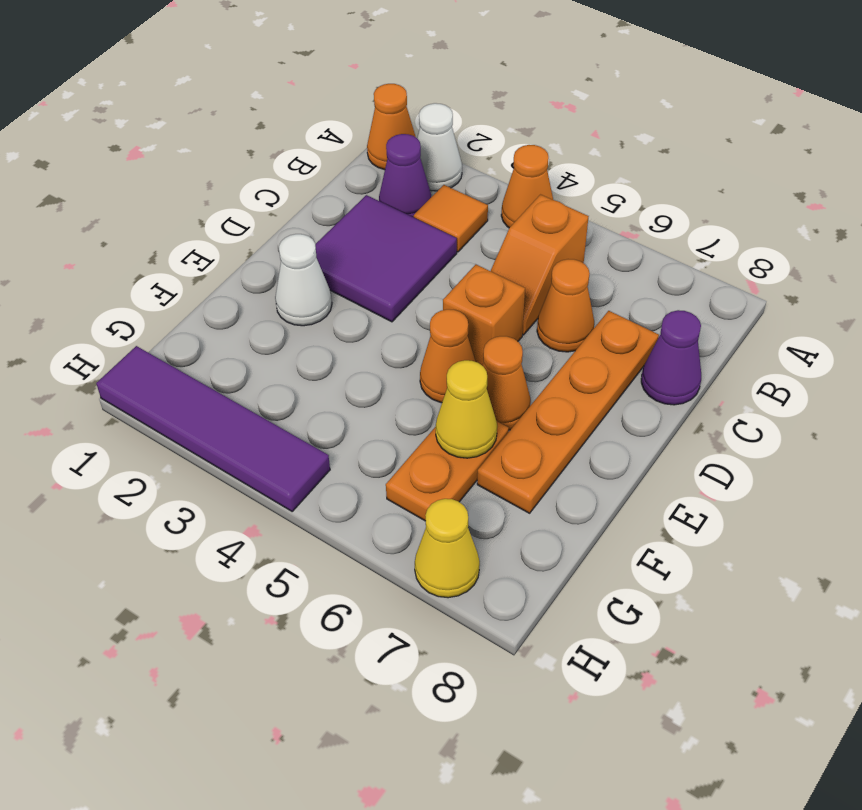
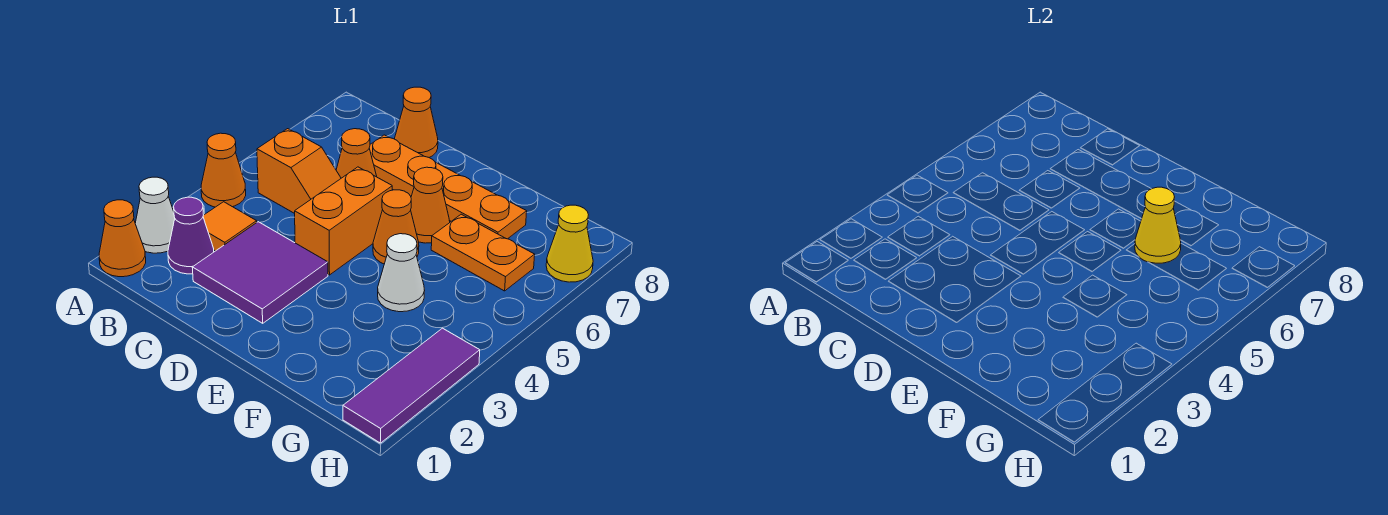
purple 1x1 cone [641,310,701,405] -> orange 1x1 cone [395,87,438,158]
orange 1x1 brick [443,265,525,365] -> orange 1x2 brick [295,167,392,275]
white 1x1 cone [275,234,332,326] -> white 1x1 cone moved to [378,234,425,312]
purple 1x4 tile [96,346,330,511] -> purple 1x3 tile [343,328,480,443]

